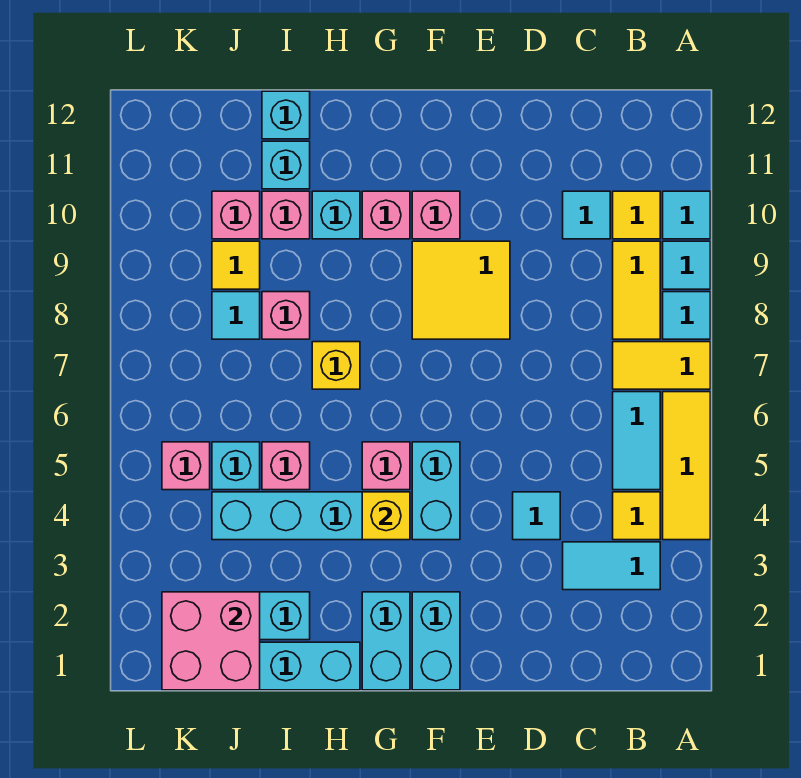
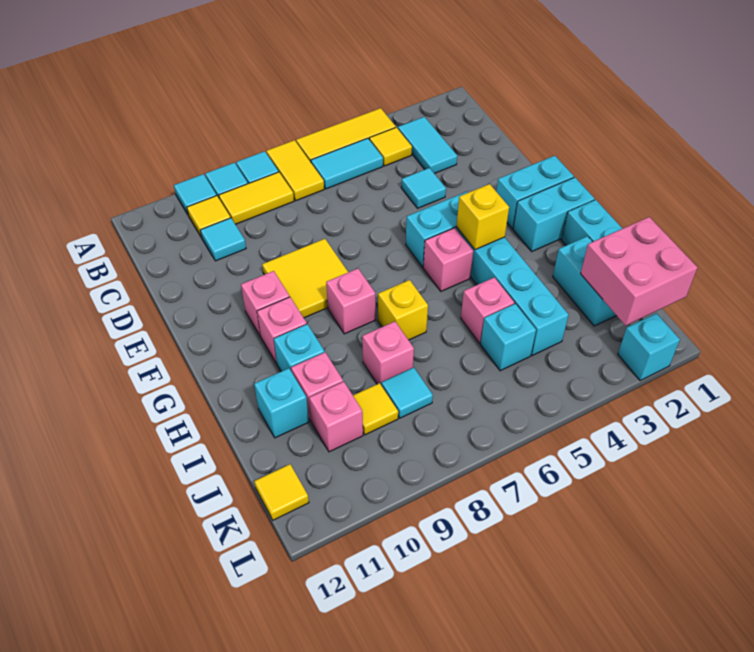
cyan 1x1 brick [262,91,310,139] -> cyan 1x1 brick moved to [618,313,680,381]
pink 1x1 brick [162,442,210,490] -> pink 1x1 brick moved to [326,269,376,334]
none -> yellow 1x1 tile [254,464,309,520]

